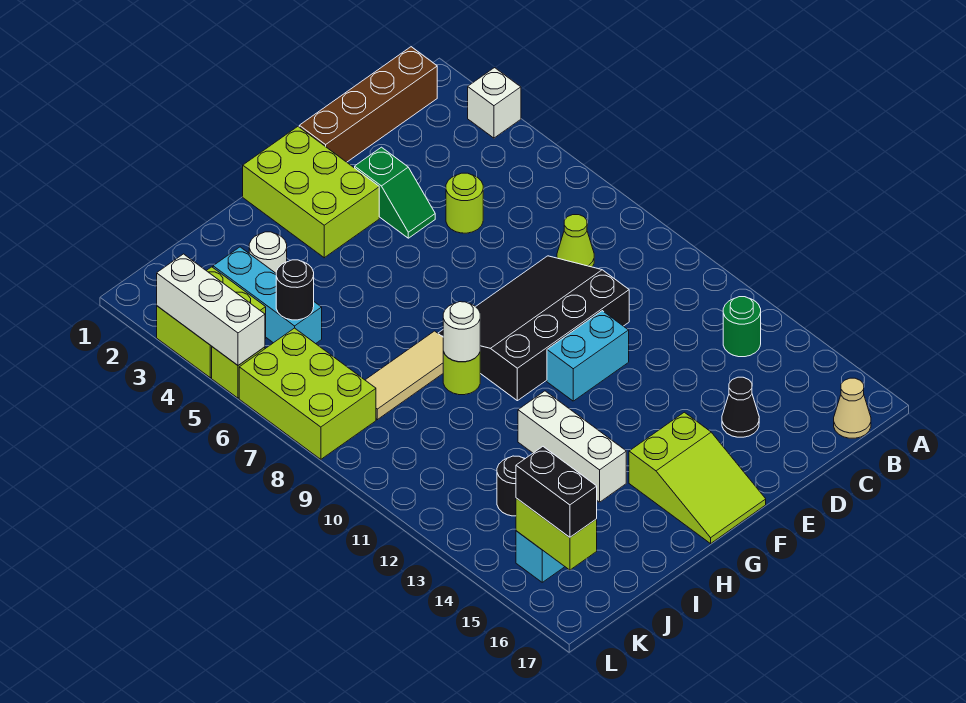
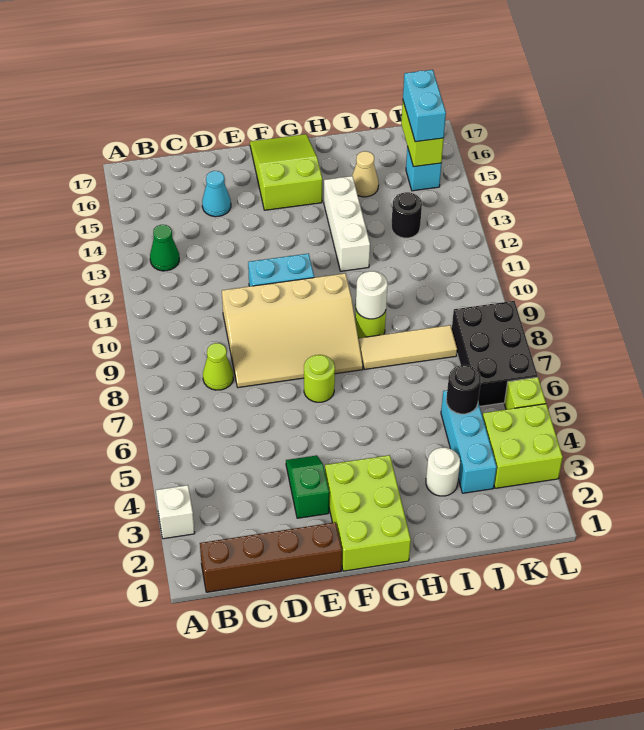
green 1x1 round brick [723,297,761,357] -> green 1x1 cone [150,225,179,271]
tan 1x1 cone [834,378,871,438] -> tan 1x1 cone moved to [352,151,379,197]
lime 1x1 round brick [446,173,483,233] -> lime 1x1 round brick moved to [304,355,335,402]
black 3x4 slope [438,256,629,401] -> tan 3x4 slope [222,273,363,388]
black 1x1 cone [722,377,759,437] -> cyan 1x1 cone [202,171,231,217]
lime 2x3 brick [239,328,376,459] -> black 2x3 brick [452,301,538,406]
black 1x2 brick [516,447,597,537] -> cyan 1x2 brick [403,70,446,142]
white 1x3 brick [157,254,265,365] -> none

